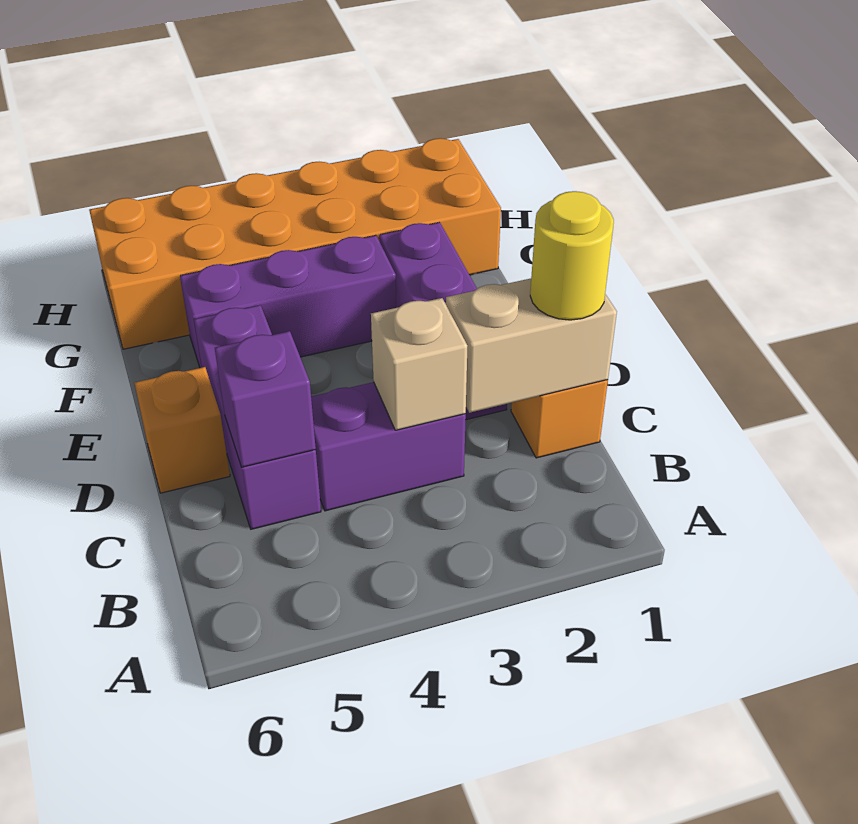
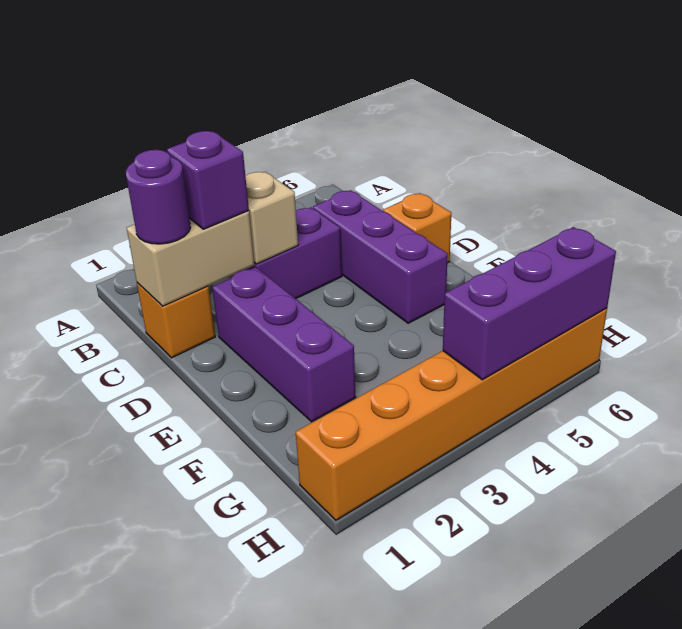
yellow 1x1 round brick [530,191,614,320] -> purple 1x1 round brick [126,150,191,244]
purple 1x1 brick [215,331,316,467] -> purple 1x1 brick moved to [167,131,249,229]
purple 1x3 brick [180,235,396,368] -> purple 1x3 brick moved to [443,227,616,380]
orange 2x6 brick [89,138,501,349] -> orange 1x6 brick [296,308,607,520]

